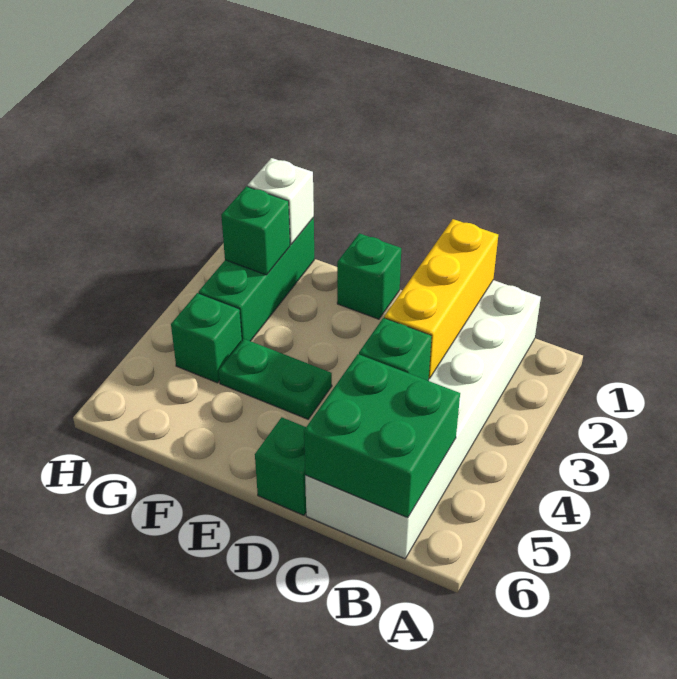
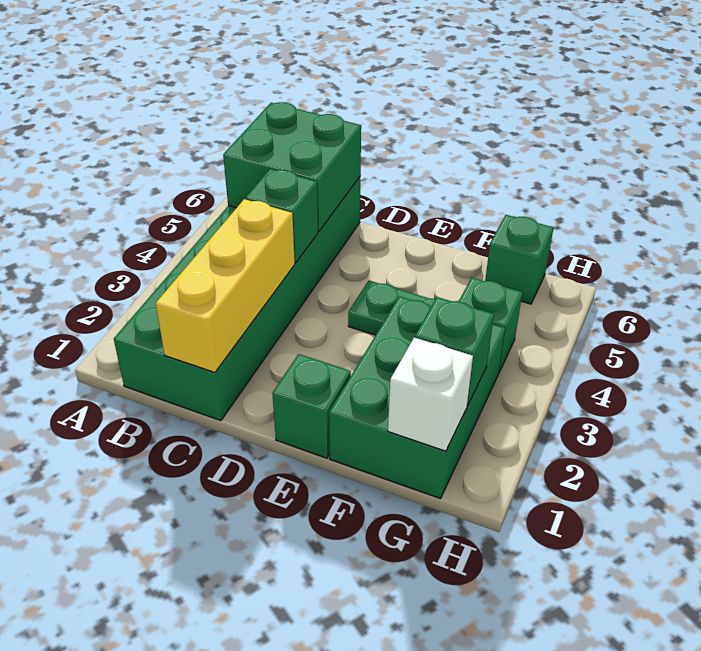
white 2x6 brick [305,280,541,559] -> green 2x6 brick [114,177,360,421]
green 1x1 brick [255,417,306,515] -> green 1x1 brick moved to [485,215,554,304]
green 1x3 brick [199,218,314,341] -> green 2x3 brick [329,296,505,499]

